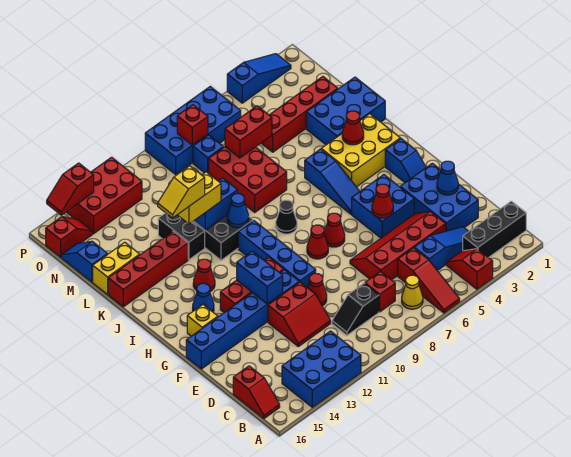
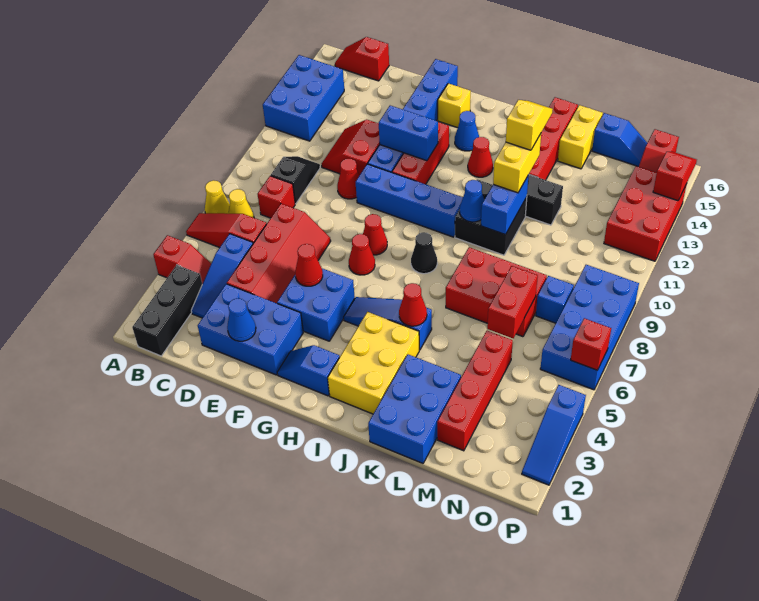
none -> yellow 1x1 cone [205,180,230,214]
red 1x1 cone [342,111,364,145] -> red 1x1 cone moved to [399,283,427,326]
red 1x1 brick [177,105,208,145] -> red 1x1 brick moved to [571,318,611,370]

